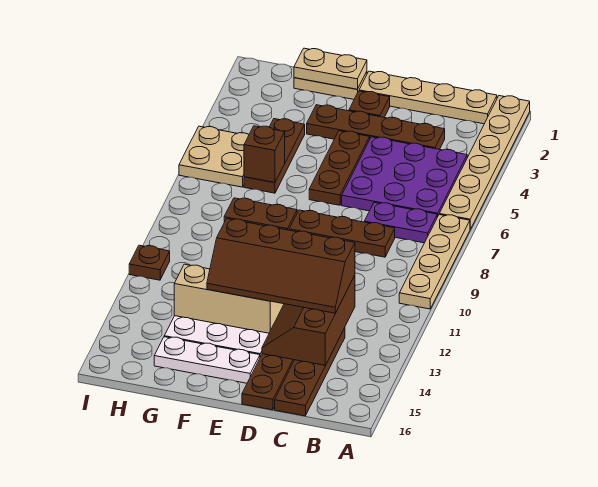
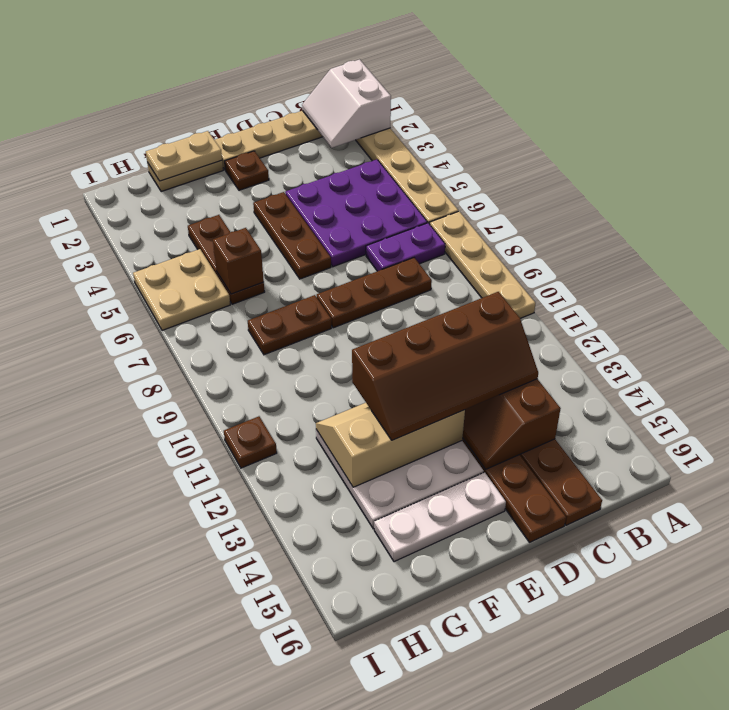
none -> white 2x2 slope [302,60,391,148]
brown 1x4 plate [307,105,445,149] -> none

